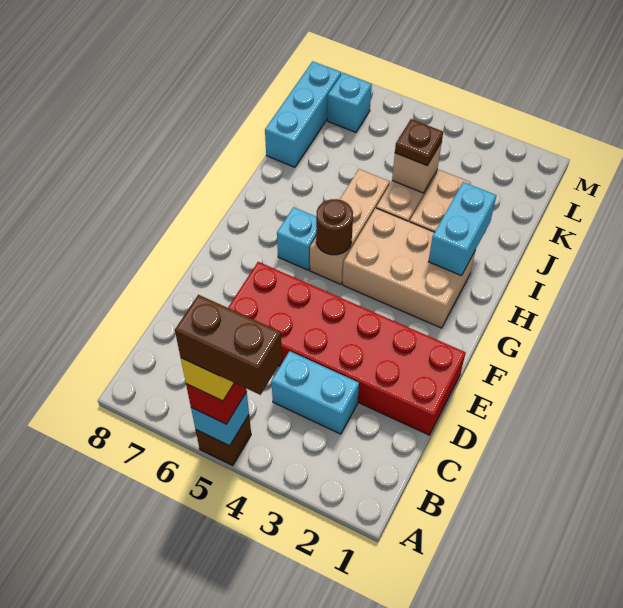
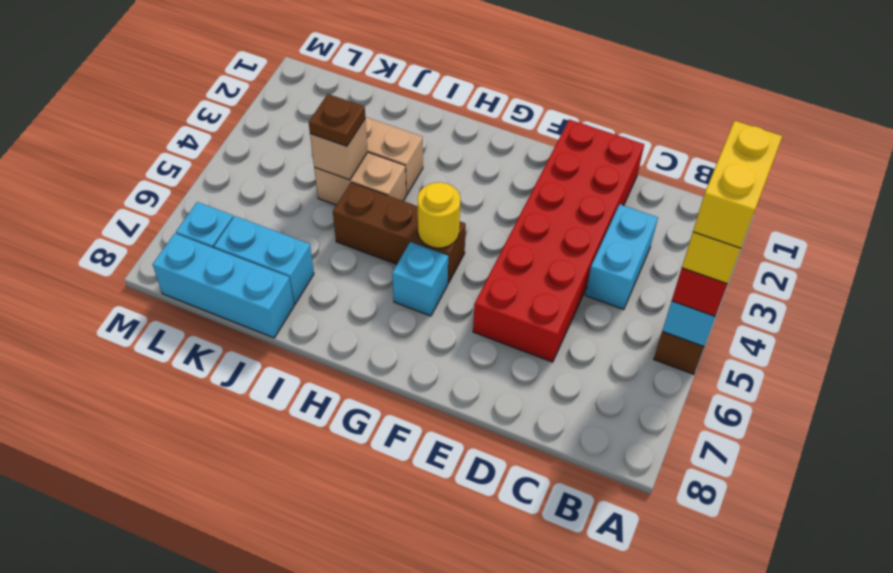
brown 1x2 brick [175,295,282,395] -> yellow 1x2 brick [693,121,782,248]
tan 2x3 brick [343,208,475,328] -> none
tan 1x3 brick [310,169,390,284] -> brown 1x3 brick [333,183,466,283]
brown 1x1 round brick [316,199,353,255] -> yellow 1x1 round brick [418,182,460,248]
cyan 1x2 brick [428,182,496,276] -> cyan 1x2 brick moved to [214,216,314,304]

